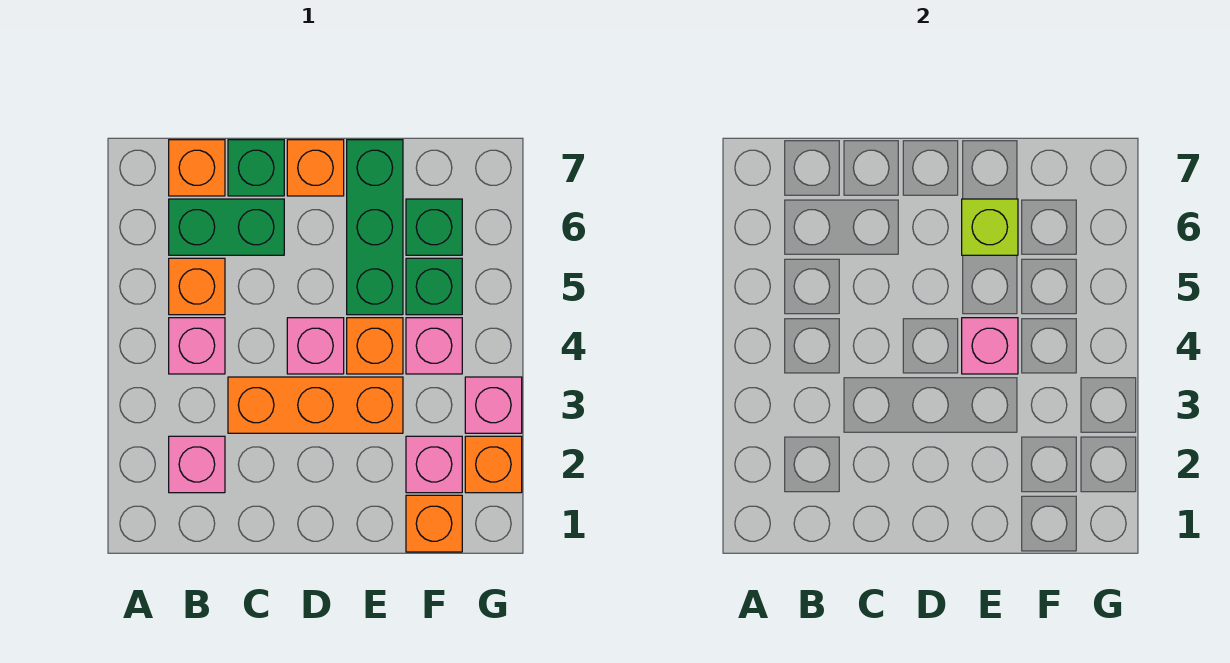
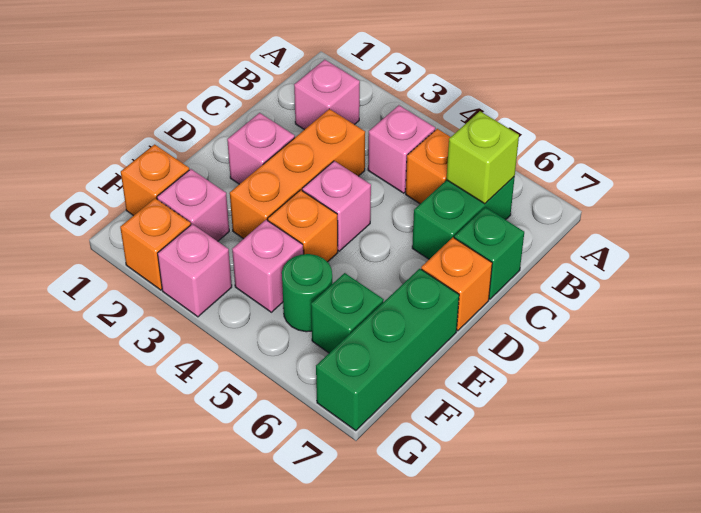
orange 1x1 brick [169,140,225,196] -> none
pink 1x1 brick [962,318,1018,374] -> pink 1x1 brick moved to [227,113,295,184]
green 1x3 brick [347,140,403,315] -> green 1x3 brick turned to [316,269,459,431]
lime 1x1 brick [962,199,1018,255] -> lime 1x1 brick moved to [446,111,519,204]
green 1x1 brick [406,258,462,315] -> green 1x1 round brick [282,254,332,332]

